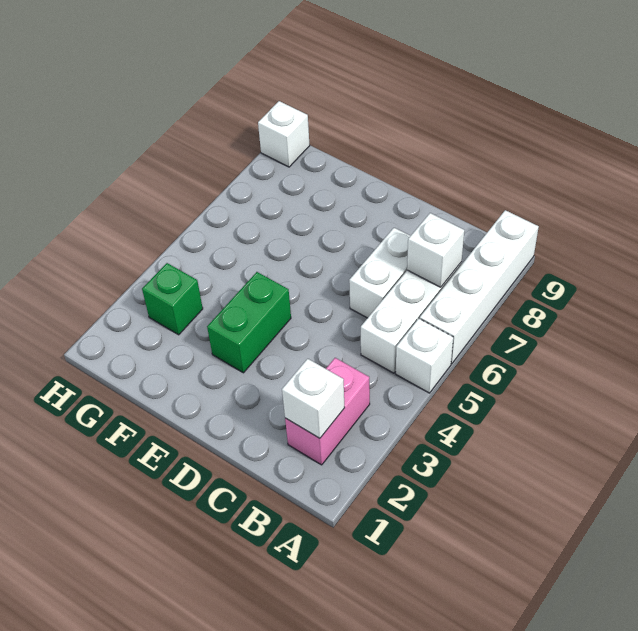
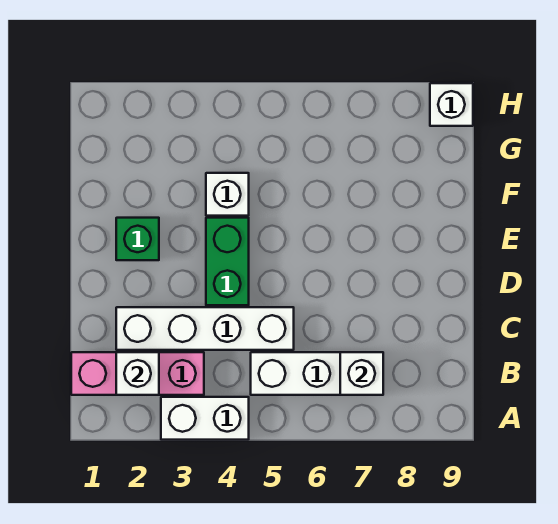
white 1x1 brick [396,319,453,393] -> white 1x1 brick moved to [206,173,249,216]
white 1x4 brick [420,210,539,364] -> white 1x4 brick moved to [116,307,294,350]
pink 1x2 brick [285,358,370,465] -> pink 1x3 brick [71,352,204,395]
white 1x2 brick [349,228,410,318] -> white 1x2 brick moved to [161,397,249,440]
green 1x2 brick [207,272,291,373] -> green 1x2 brick turned to [206,218,249,305]
green 1x1 brick [142,263,203,335] -> green 1x1 brick moved to [116,218,159,260]

